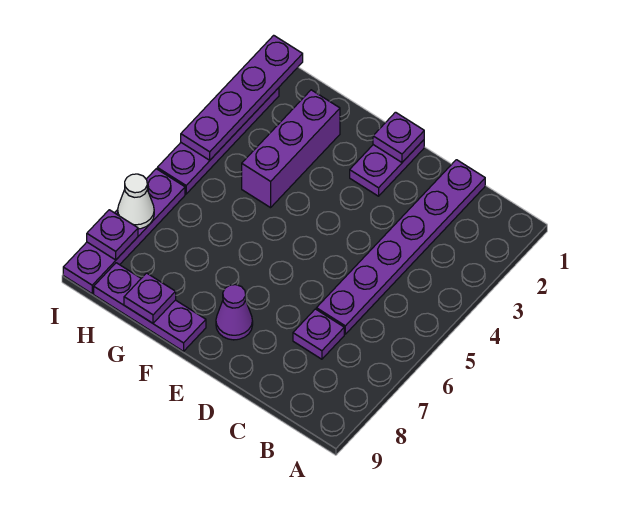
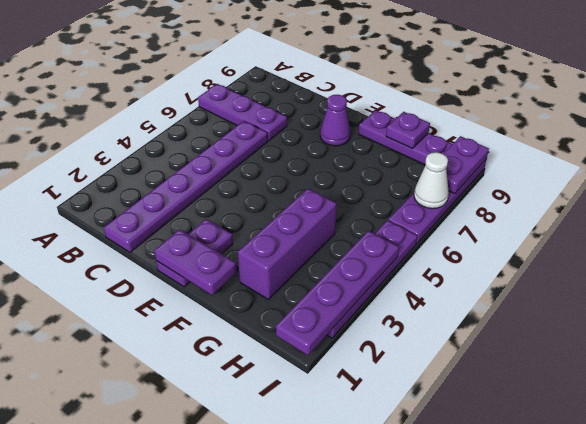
purple 1x1 plate [293,309,344,359] -> purple 1x3 plate [198,84,287,141]
purple 1x1 plate [373,112,424,162] -> purple 1x2 plate [154,229,237,295]
purple 1x1 plate [87,210,138,260] -> purple 1x2 plate [444,136,489,194]

